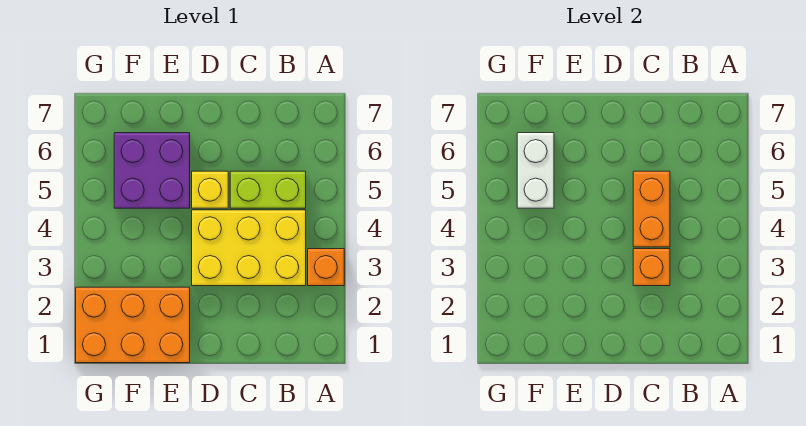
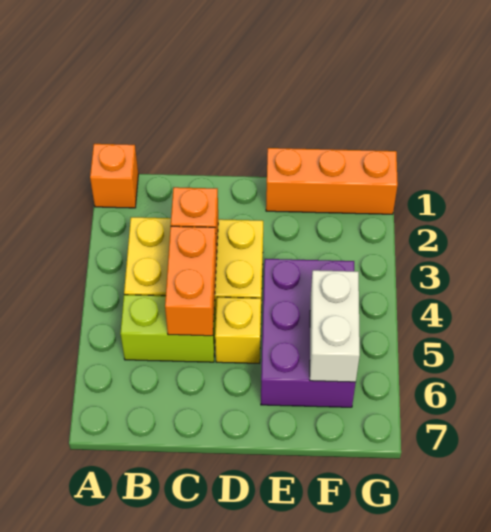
orange 1x1 brick [308,249,344,286] -> orange 1x1 brick moved to [90,144,138,208]
orange 2x3 brick [76,287,190,363] -> orange 1x3 brick [266,148,398,214]
purple 2x2 brick [114,133,190,208] -> purple 2x3 brick [261,259,356,407]

